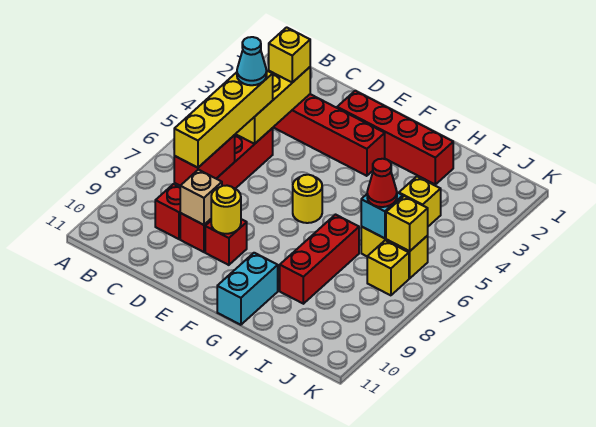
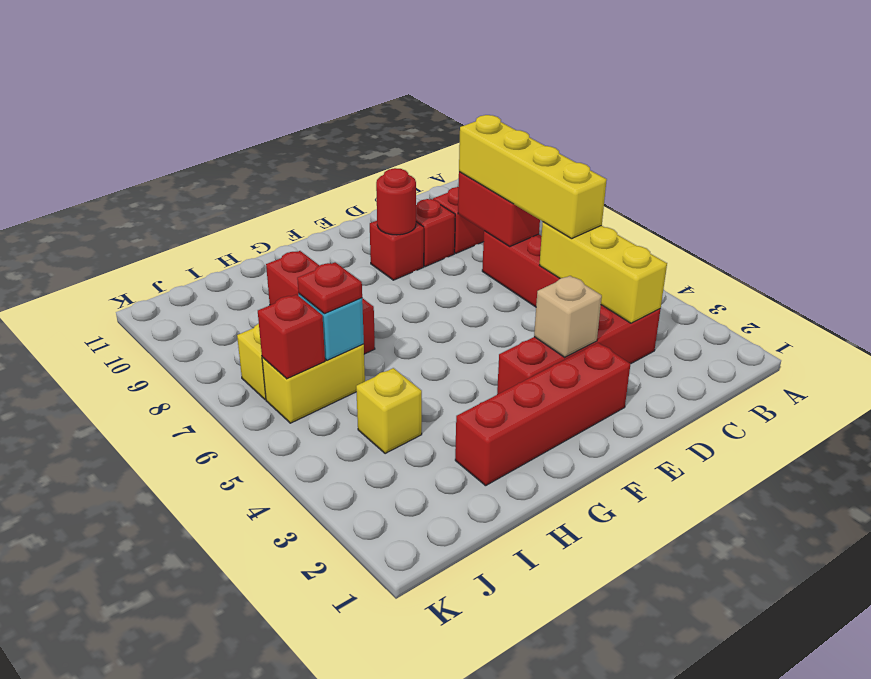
yellow 1x1 brick [269,27,310,83] -> none
cyan 1x1 cone [237,37,267,85] -> none
tan 1x1 brick [180,170,222,225] -> tan 1x1 brick moved to [534,276,602,357]
yellow 1x1 round brick [211,186,241,234] -> red 1x1 round brick [376,168,416,235]
yellow 1x1 round brick [293,175,322,223] -> none
cyan 1x2 brick [217,253,278,325] -> none
red 1x1 cone [367,159,397,207] -> red 1x1 plate [297,262,362,314]
yellow 1x1 brick [386,196,428,251] -> red 1x1 brick [258,294,325,379]

